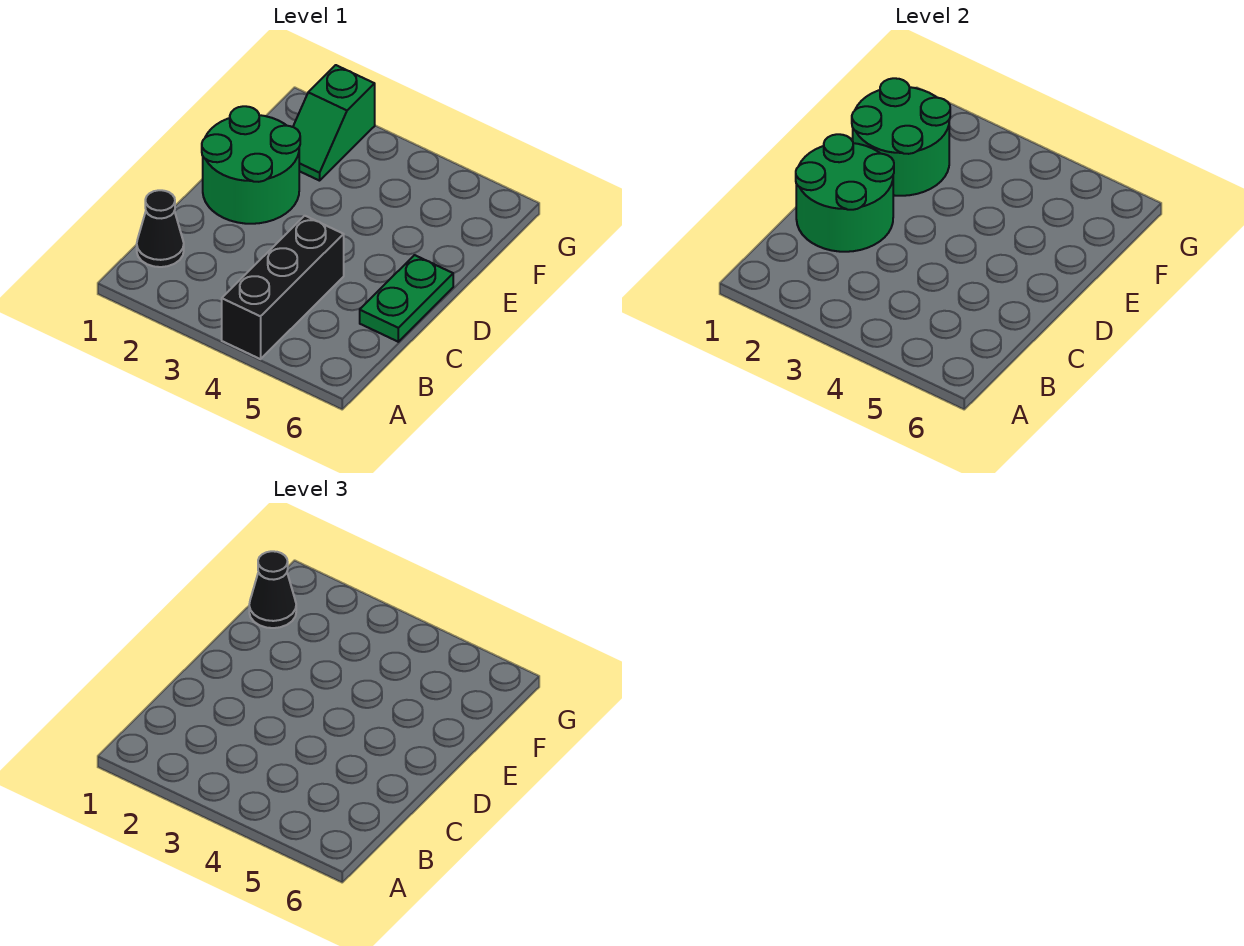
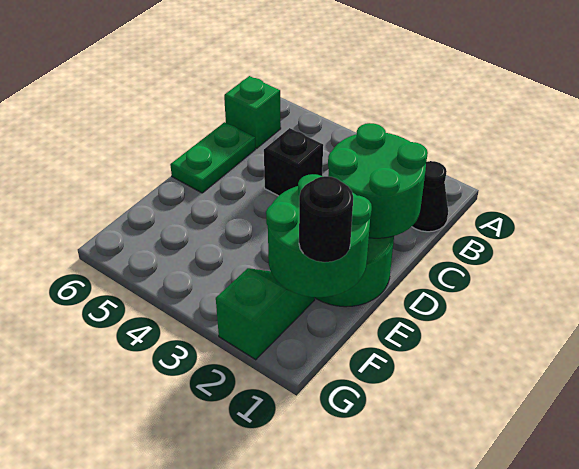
black 1x3 brick [222,216,344,359] -> black 1x1 brick [264,128,323,196]
none -> green 1x1 brick [224,76,281,149]
black 1x1 cone [249,551,296,628] -> black 1x1 round brick [299,176,353,262]

